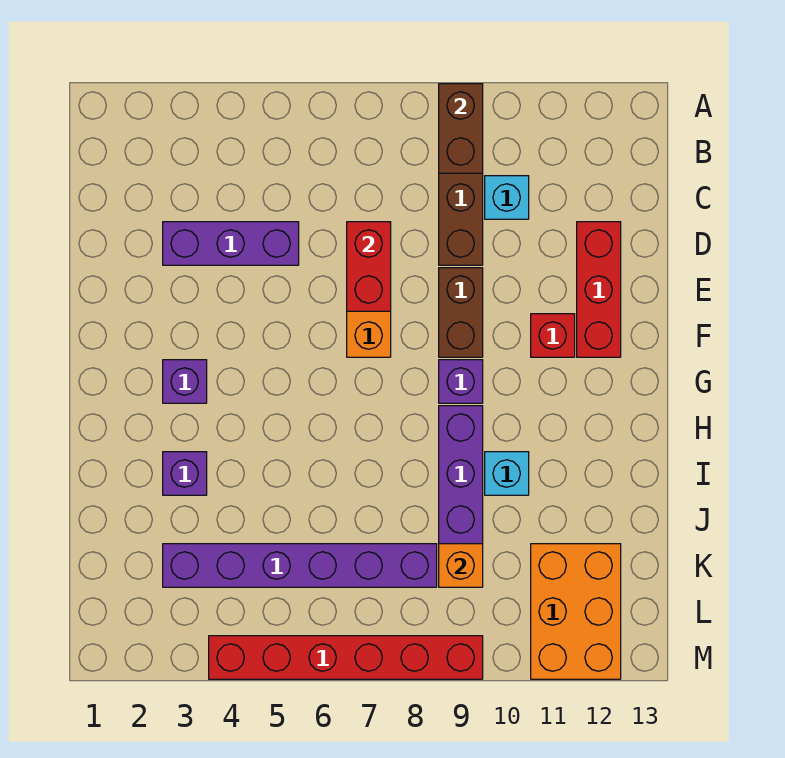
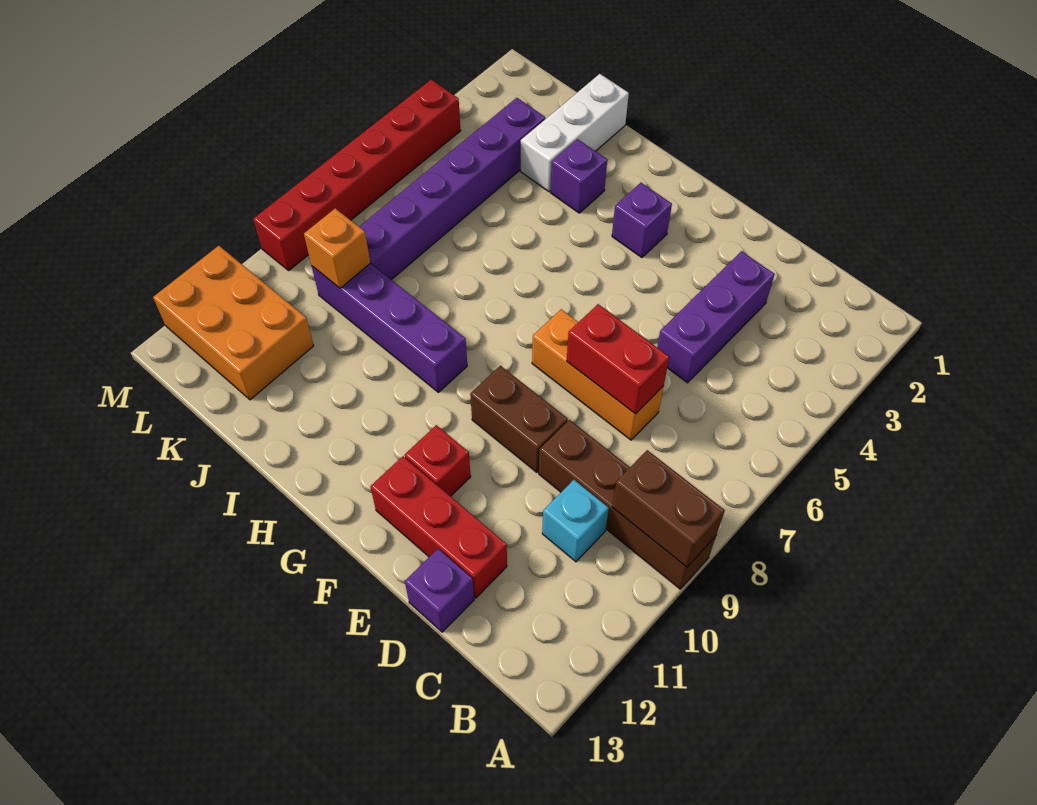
purple 1x1 brick [439,360,483,403] -> purple 1x1 brick moved to [405,549,474,632]
cyan 1x1 brick [485,452,529,495] -> none
none -> white 1x3 brick [521,74,629,192]

